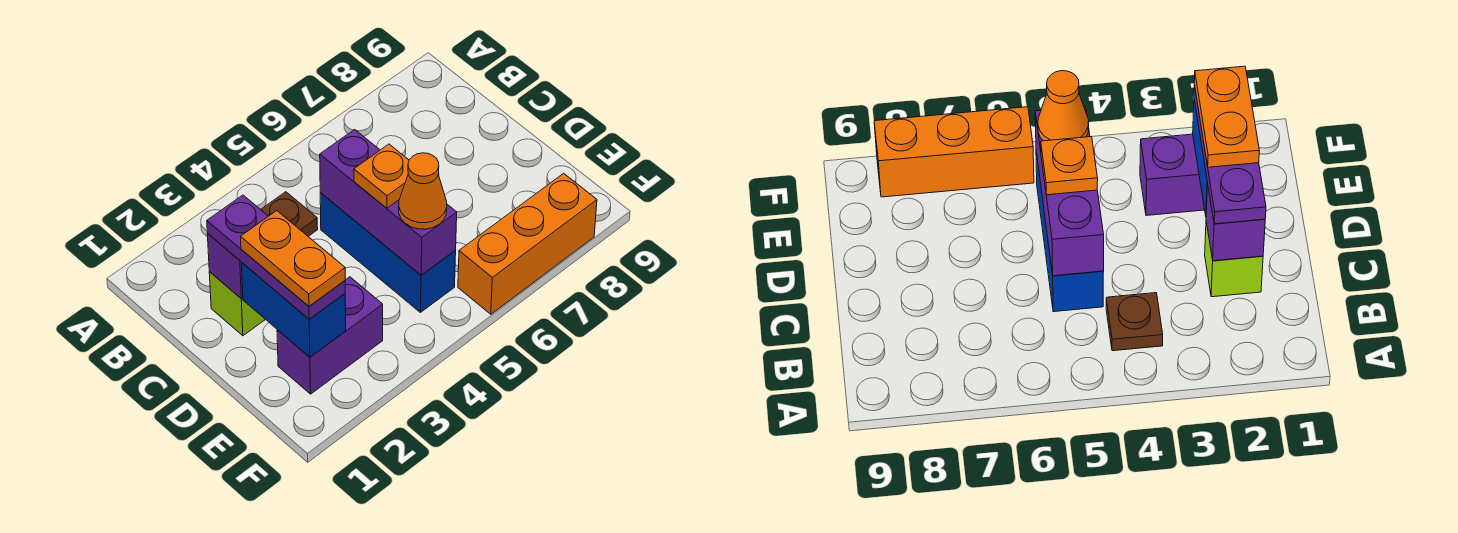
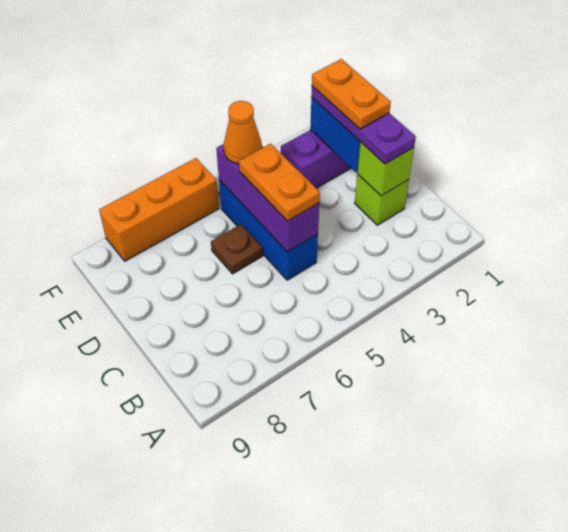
brown 1x1 plate [261,192,318,236] -> brown 1x1 plate moved to [211,224,263,274]
purple 1x1 brick [207,234,243,299] -> lime 1x1 brick [357,142,414,196]
orange 1x1 plate [354,144,409,208] -> orange 1x2 plate [239,144,320,221]

